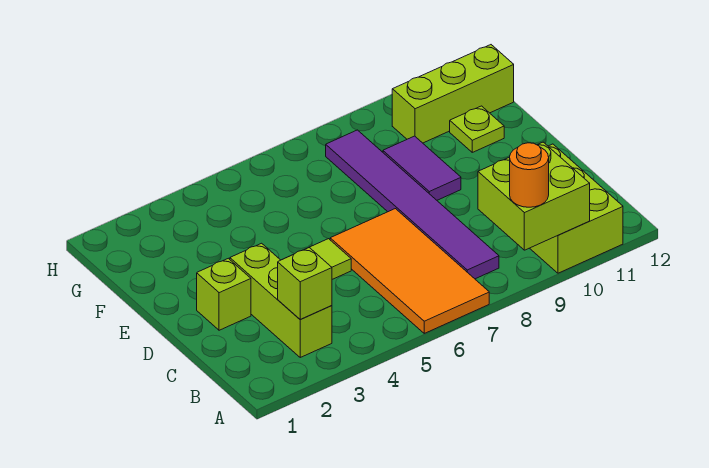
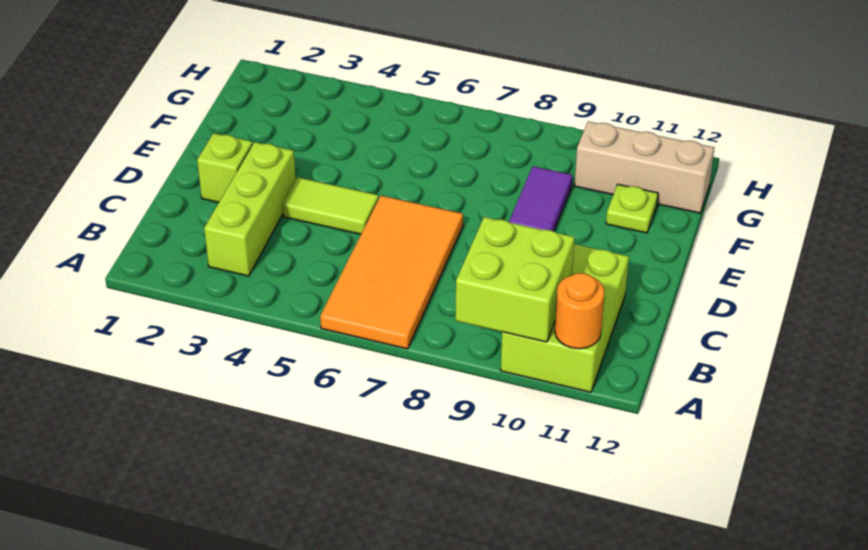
orange 1x1 round brick [510,143,549,207] -> orange 1x1 round brick moved to [555,273,605,349]
lime 1x1 brick [278,248,332,319] -> none
purple 1x6 tile [326,130,499,279] -> none
lime 1x3 brick [392,45,514,143] -> tan 1x3 brick [574,121,714,213]

